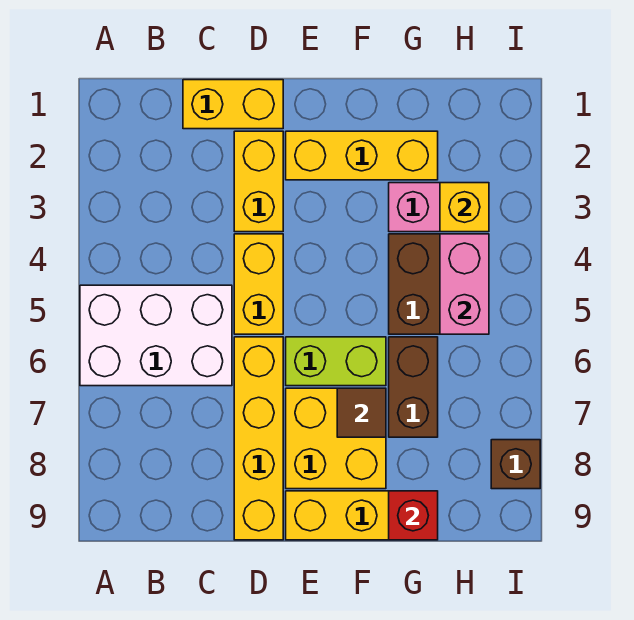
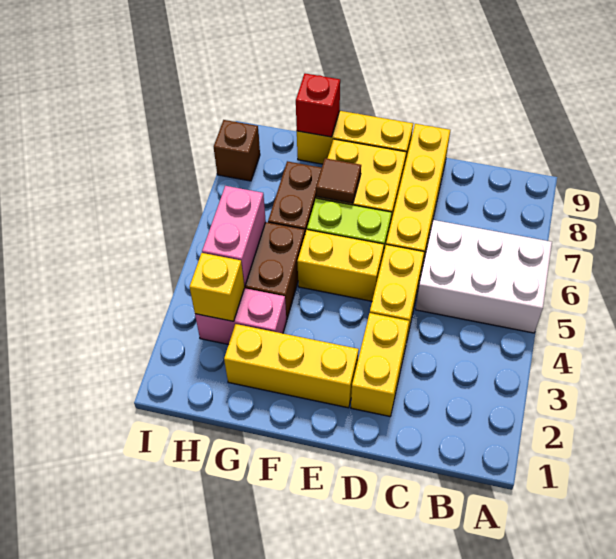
yellow 1x2 brick [183,80,283,129] -> yellow 1x2 brick moved to [297,230,384,301]

